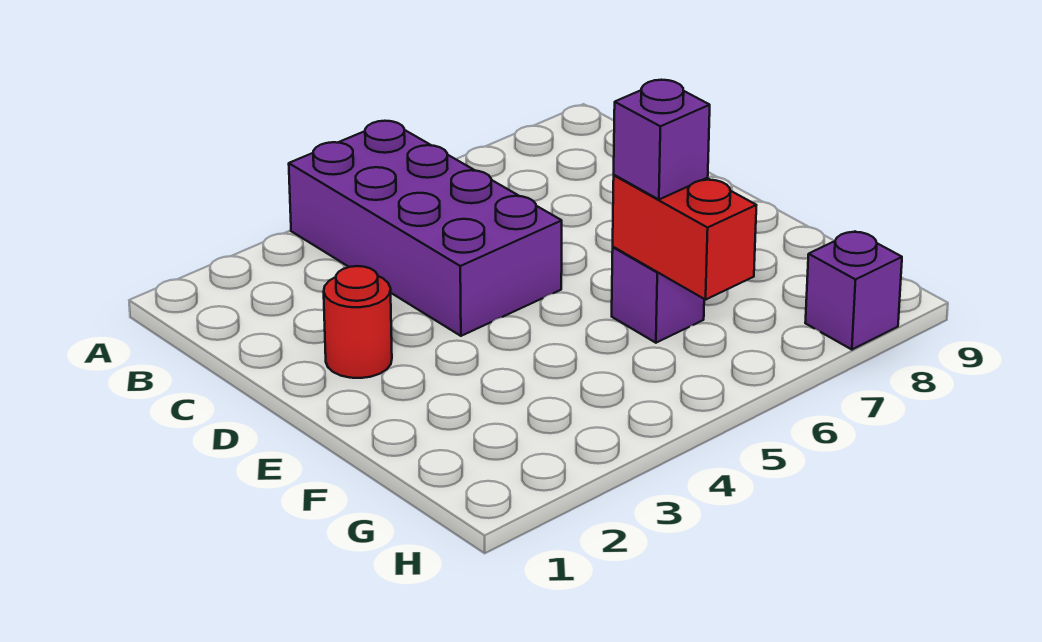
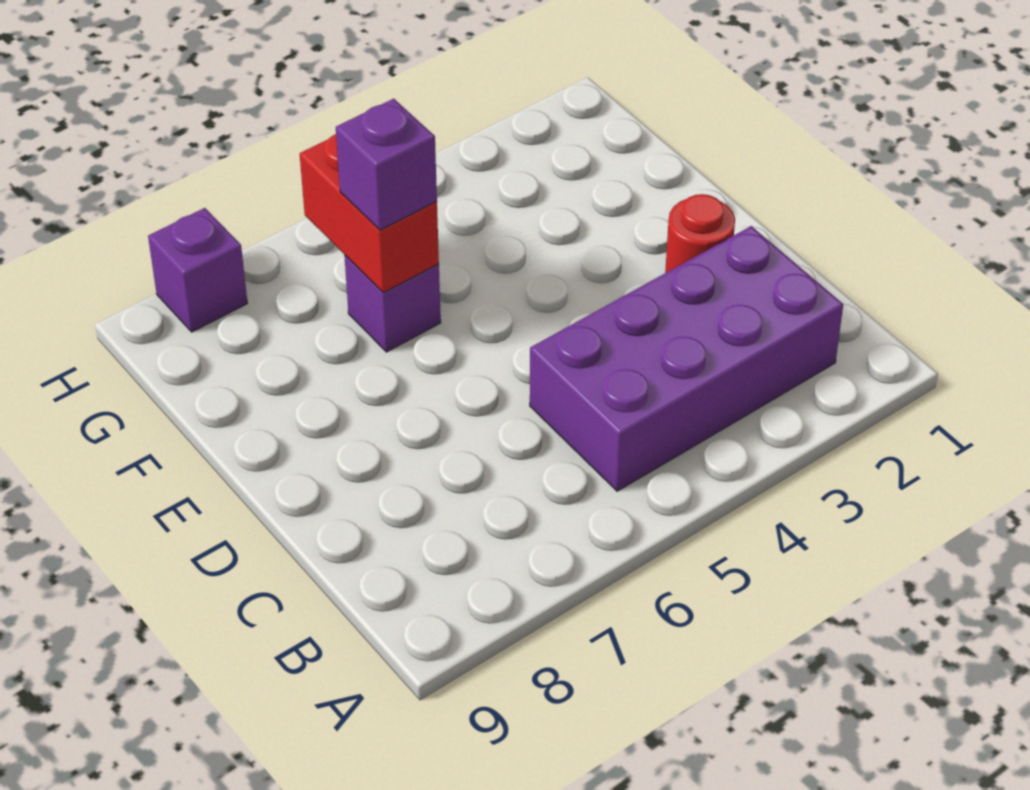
purple 2x4 brick [289,121,562,336] -> purple 2x4 brick turned to [530,226,843,491]

